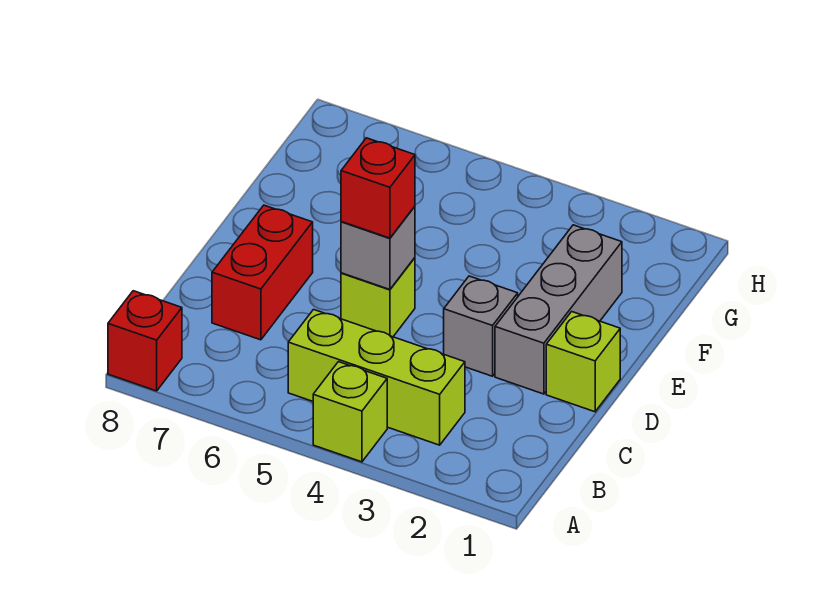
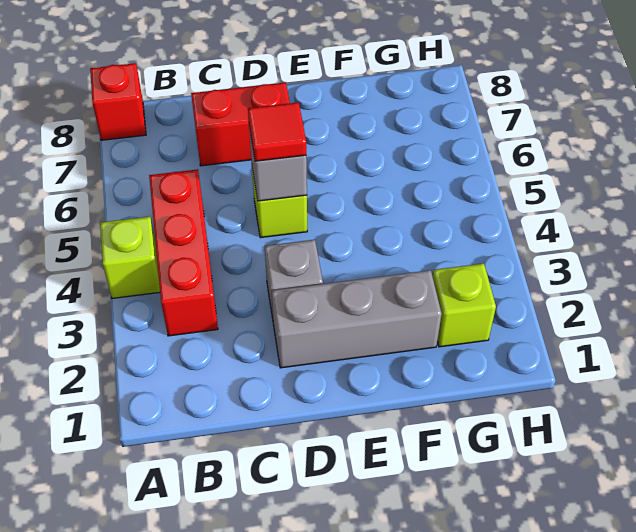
lime 1x3 brick [288,310,465,445] -> red 1x3 brick [149,169,218,336]
lime 1x1 brick [546,312,620,412] -> lime 1x1 brick moved to [432,263,496,347]
red 1x1 brick [341,138,415,238] -> red 1x1 tile [248,102,306,161]

